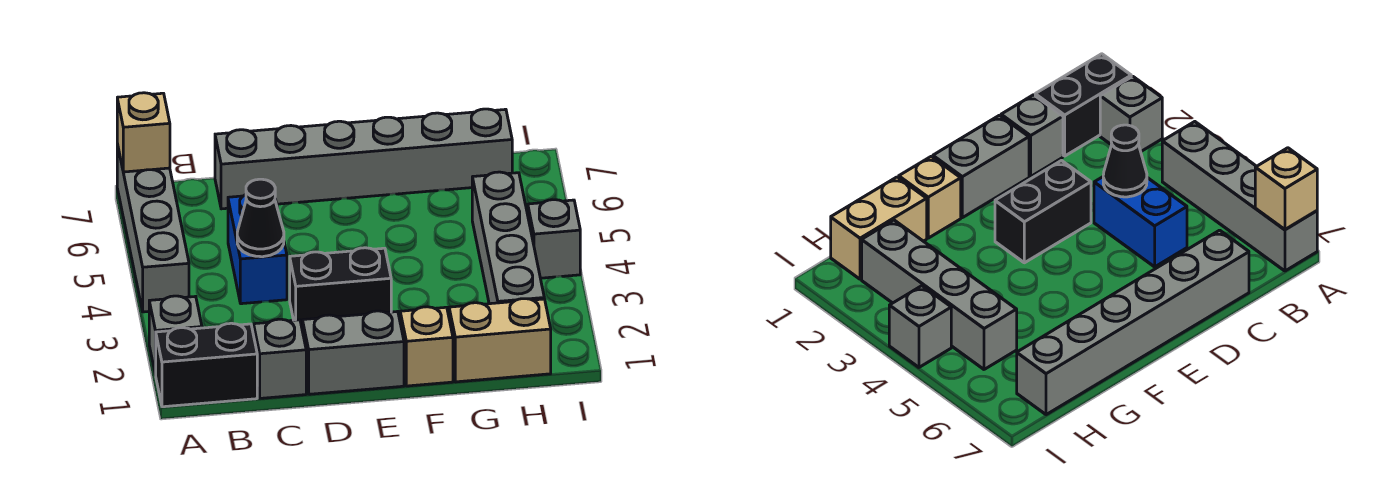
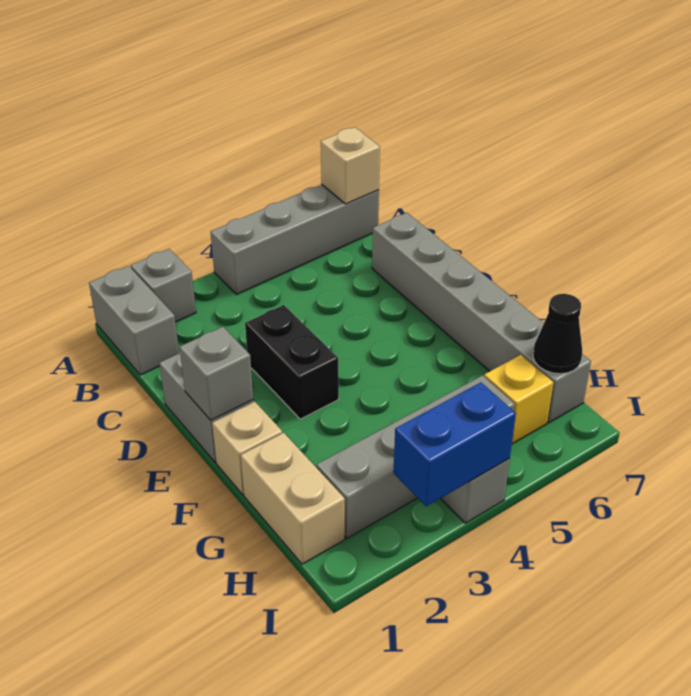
black 1x2 brick [156,323,257,407] -> grey 1x2 brick [89,266,179,375]
grey 1x1 brick [254,319,306,398] -> grey 1x1 brick moved to [180,327,253,420]
blue 1x2 brick [228,195,287,304] -> blue 1x2 brick moved to [393,383,516,506]
black 1x1 cone [237,179,284,257] -> black 1x1 cone moved to [533,294,582,374]
none -> yellow 1x1 brick [484,355,554,444]

